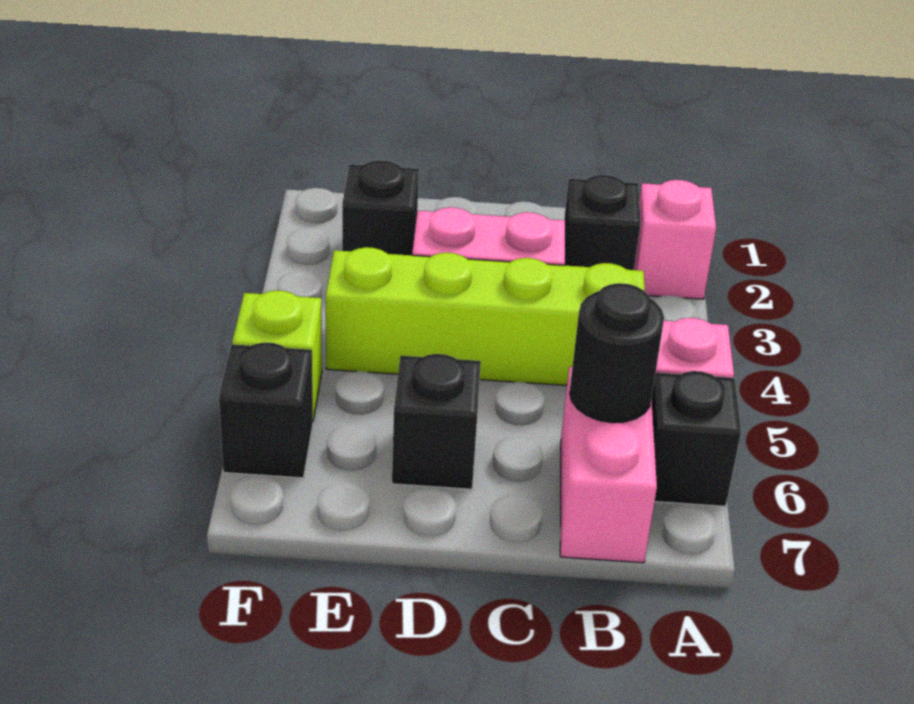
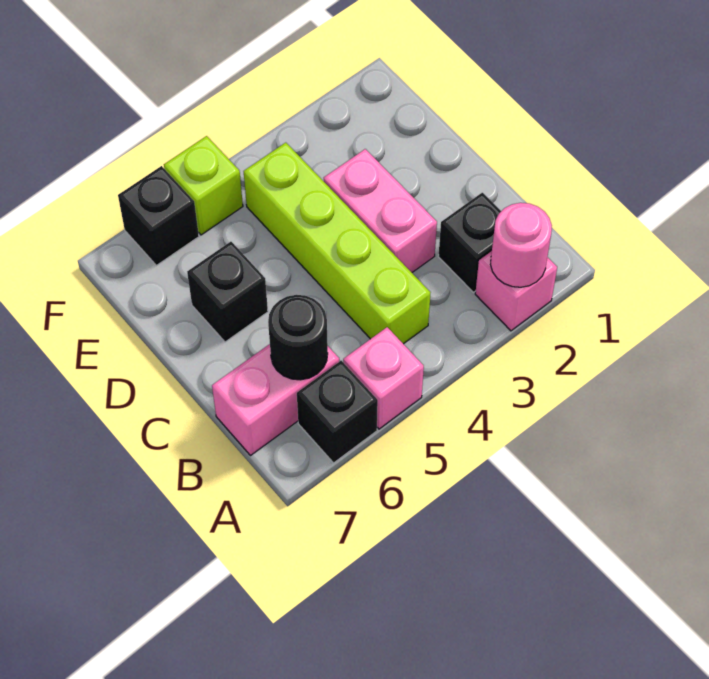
none -> pink 1x1 round brick [491,203,552,287]
black 1x1 brick [342,160,419,255] -> none

